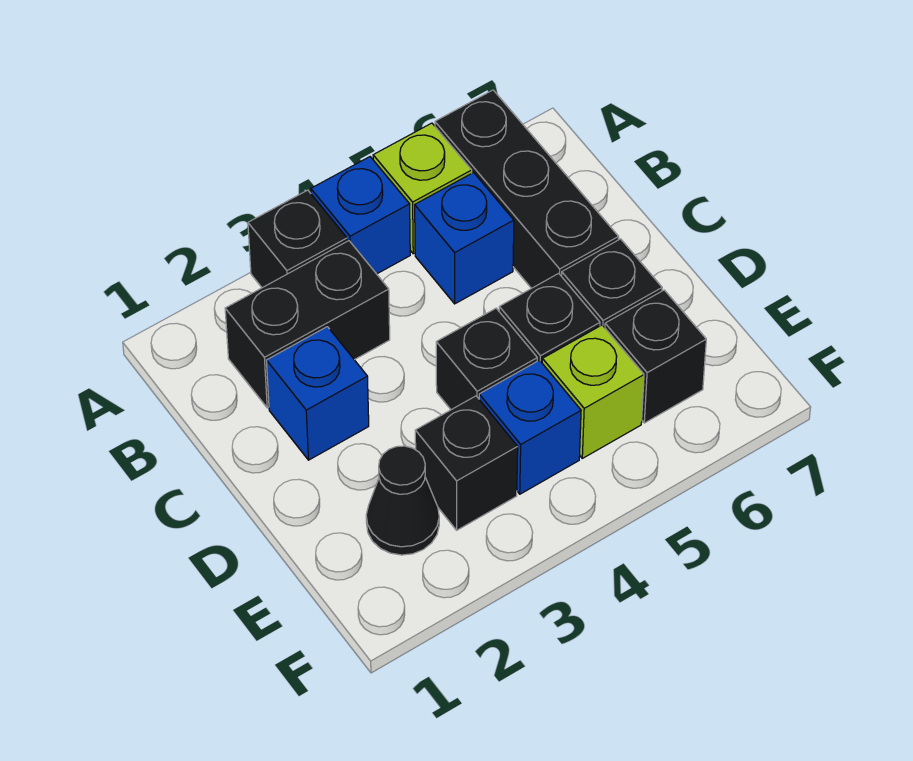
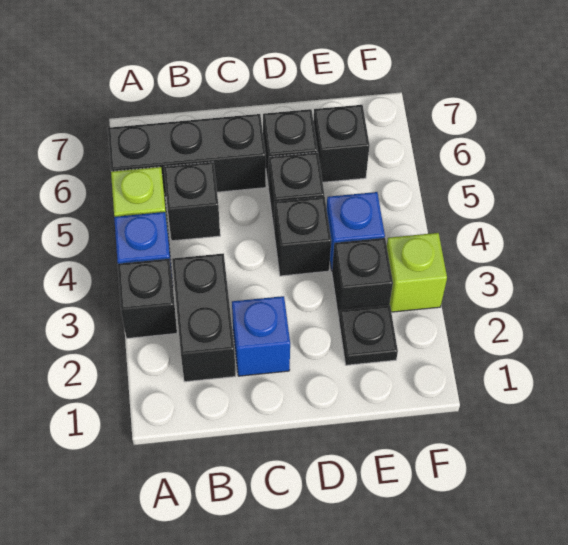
blue 1x1 brick [415,173,514,304] -> black 1x1 brick [164,162,220,241]
black 1x1 cone [366,446,439,555] -> black 1x1 plate [339,305,398,365]
lime 1x1 brick [542,325,644,458] -> lime 1x1 brick moved to [387,233,447,312]

